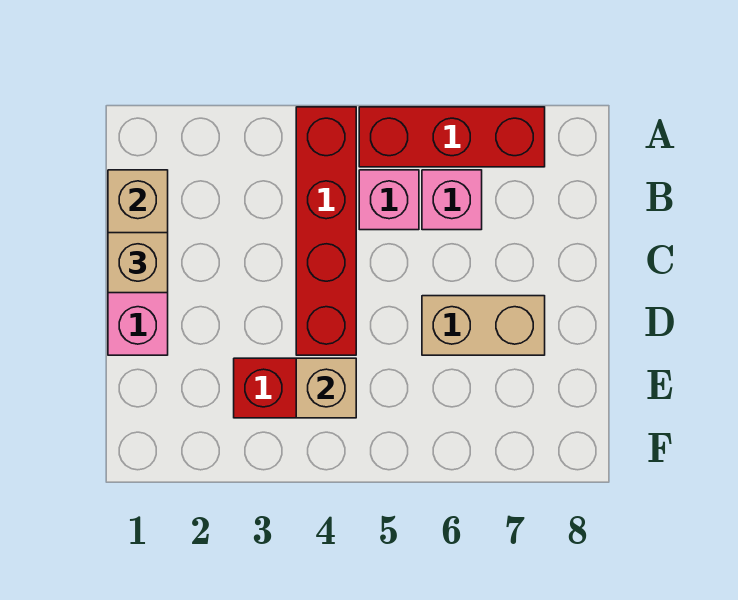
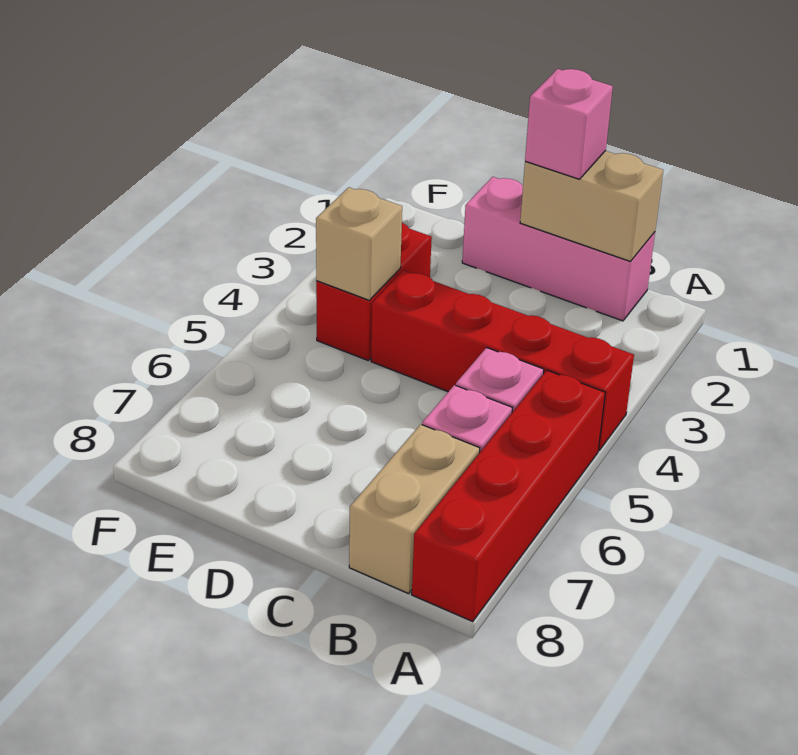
red 1x3 brick [359,107,545,167] -> red 1x4 brick [412,370,605,622]
tan 1x1 brick [108,233,168,293] -> pink 1x1 brick [525,69,613,179]
tan 1x2 brick [422,296,545,355] -> tan 1x2 brick moved to [349,424,480,594]

